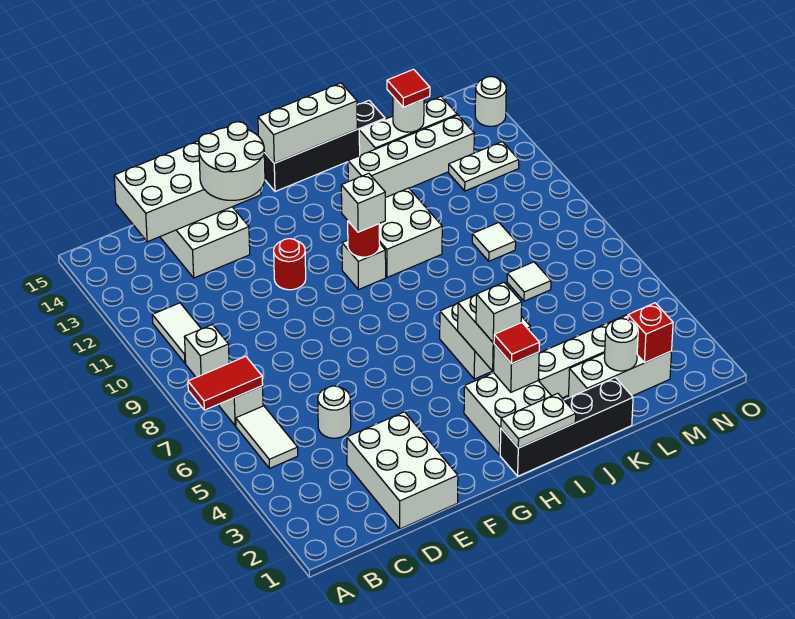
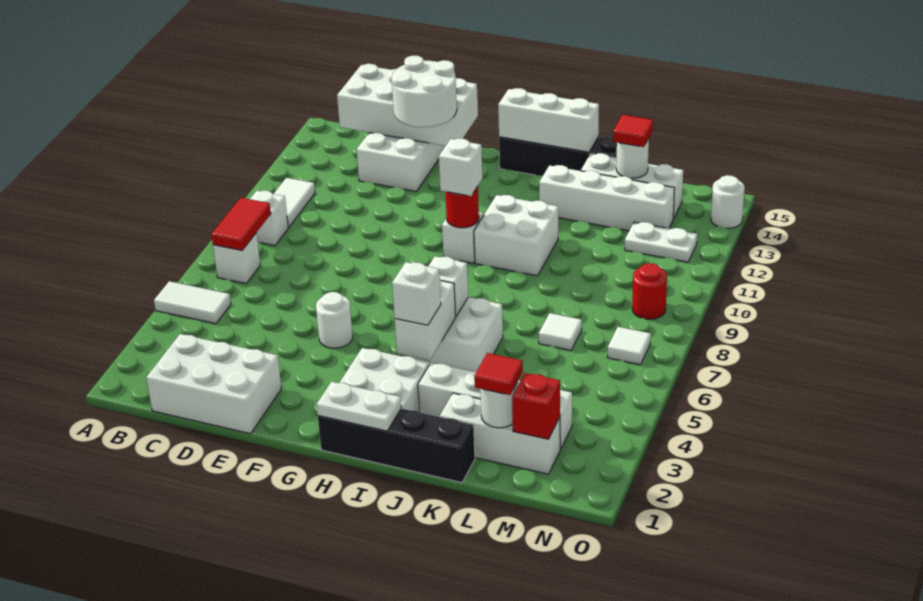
red 1x2 tile [188,356,263,410] -> red 1x2 tile turned to [211,198,271,251]
white 1x2 tile [236,406,298,468] -> white 1x2 tile turned to [154,281,231,324]
white 2x3 brick [347,412,458,529] -> white 2x3 brick turned to [146,334,282,434]
white 1x1 round brick [318,386,351,438] -> white 1x1 round brick moved to [316,292,353,348]
red 1x1 round brick [274,239,306,290] -> red 1x1 round brick moved to [632,263,667,319]
white 1x1 brick [494,344,539,392] -> white 1x1 brick moved to [428,256,468,316]
red 1x1 tile [494,323,540,364] -> red 1x1 tile moved to [474,353,523,395]
white 1x1 tile [472,223,516,261] -> white 1x1 tile moved to [607,327,651,365]

